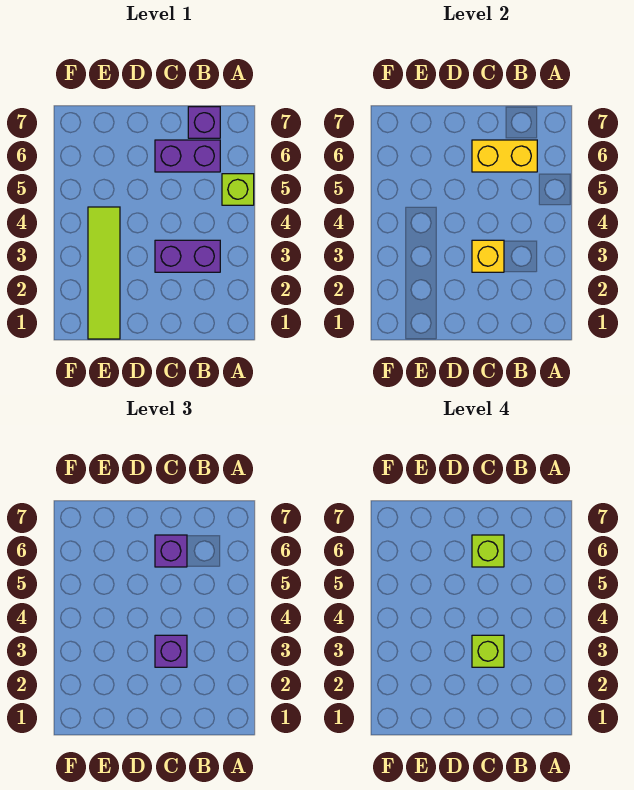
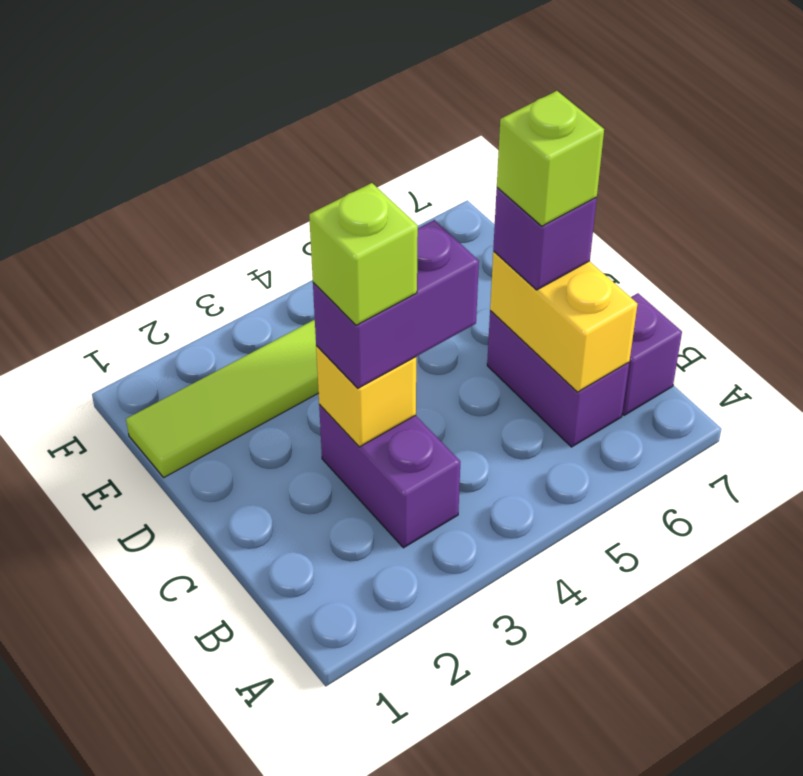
lime 1x1 brick [222,174,254,205] -> none
purple 1x1 brick [155,635,187,667] -> purple 1x2 brick [313,220,479,388]

